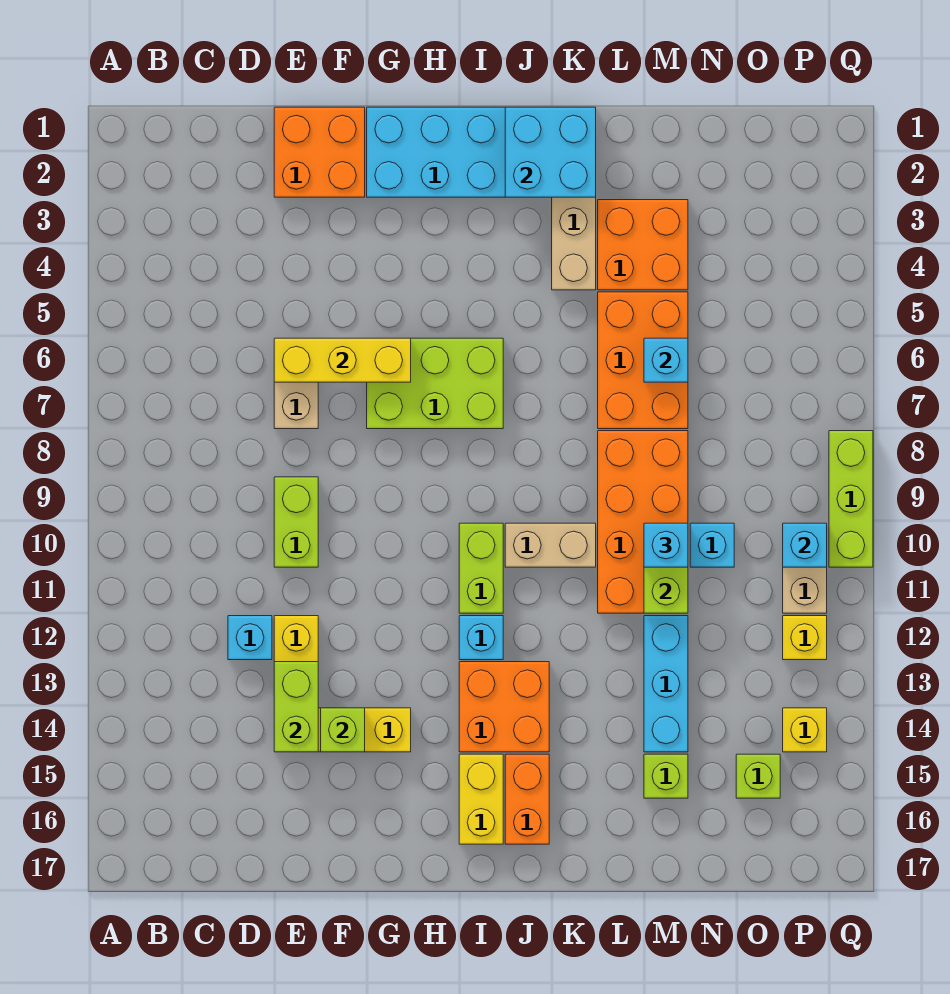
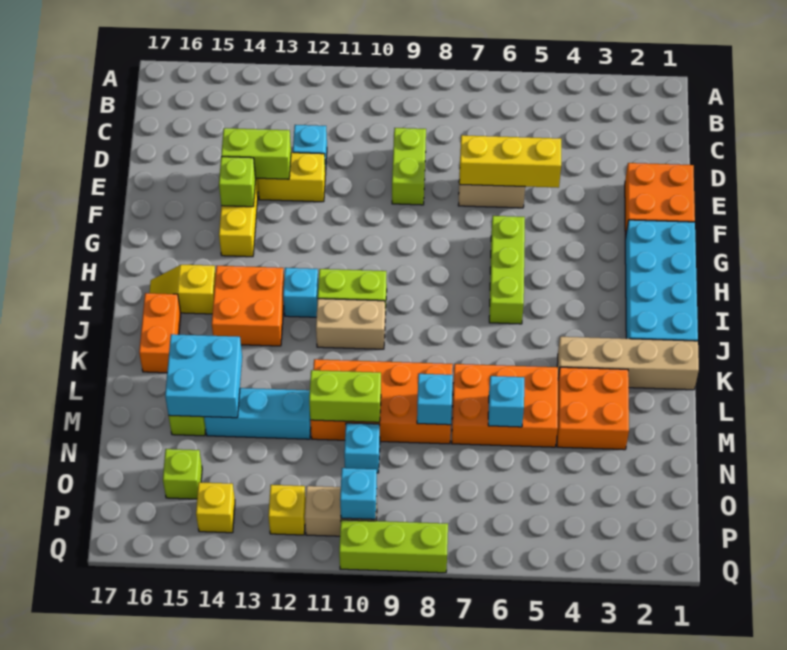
yellow 1x3 brick [274,338,411,382] -> yellow 1x3 brick turned to [459,135,561,188]
lime 1x2 brick [274,477,318,567] -> lime 1x2 brick turned to [392,128,426,205]
lime 2x3 brick [367,338,503,429] -> lime 1x3 brick [489,216,525,324]
yellow 1x2 brick [459,754,503,844] -> yellow 1x2 slope [149,265,216,314]
cyan 2x2 brick [505,107,596,197] -> cyan 2x2 brick moved to [165,334,242,418]
tan 1x2 brick [505,523,596,567] -> tan 1x2 brick turned to [316,299,385,349]
orange 1x2 brick [505,754,549,844] -> orange 1x2 brick turned to [139,293,181,373]
cyan 1x1 brick [644,523,688,567] -> cyan 1x1 brick moved to [417,374,453,425]

